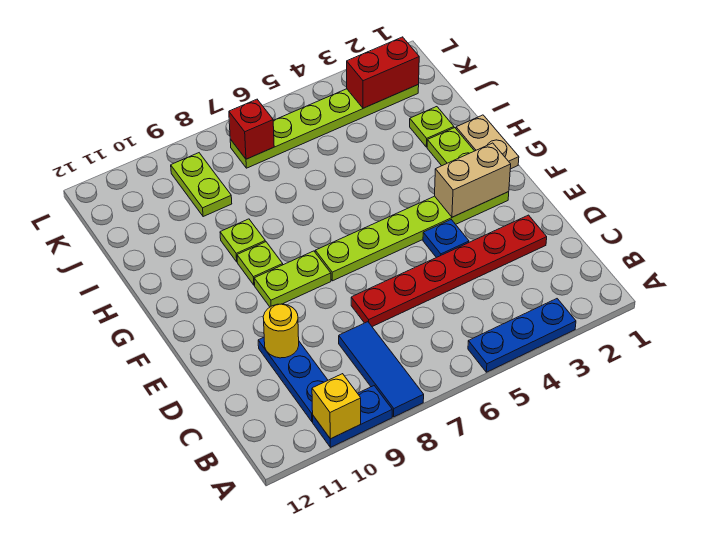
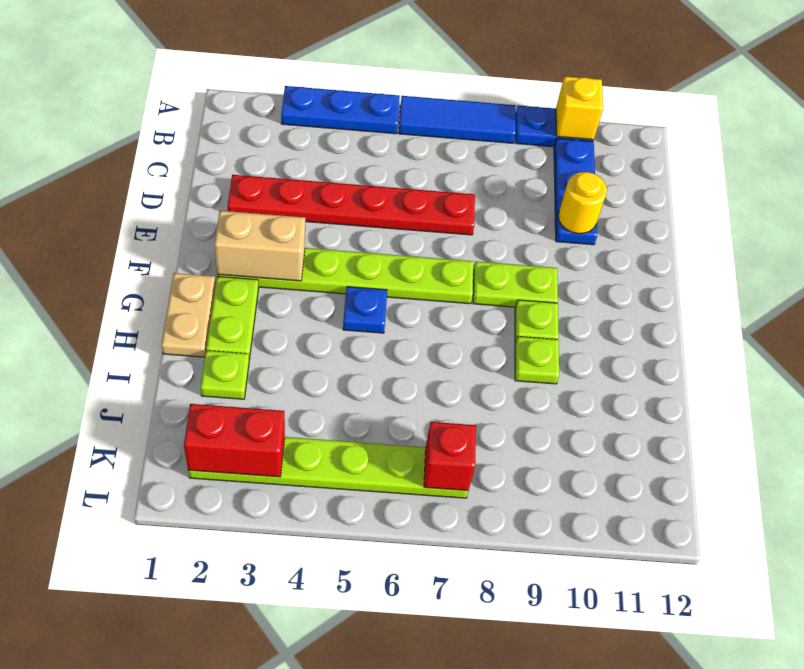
blue 1x3 tile [339,322,424,417] -> blue 1x3 tile turned to [399,96,516,143]
blue 1x1 plate [423,220,469,258] -> blue 1x1 plate moved to [343,287,387,333]
lime 1x2 plate [171,153,232,217] -> none

